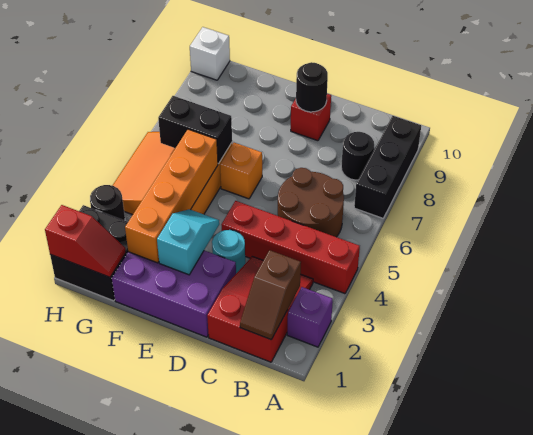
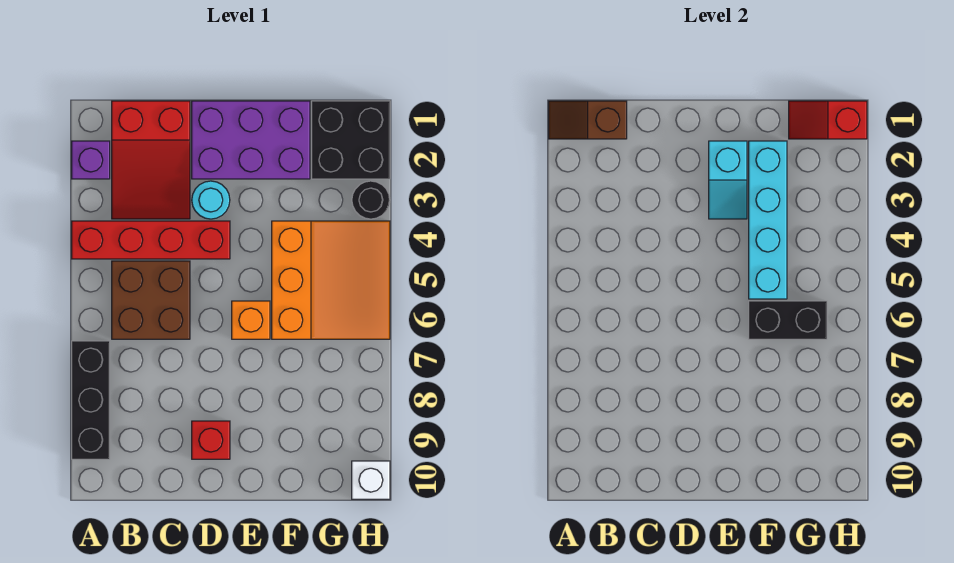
brown 1x2 slope [240,250,301,340] -> brown 1x2 slope turned to [549,101,627,139]
brown 2x2 round brick [278,168,344,237] -> brown 2x2 brick [112,261,190,339]
black 1x1 round brick [341,132,374,180] -> none
black 1x1 round brick [296,62,328,112] -> none
orange 1x4 brick [125,129,218,263] -> cyan 1x4 brick [749,141,787,299]

